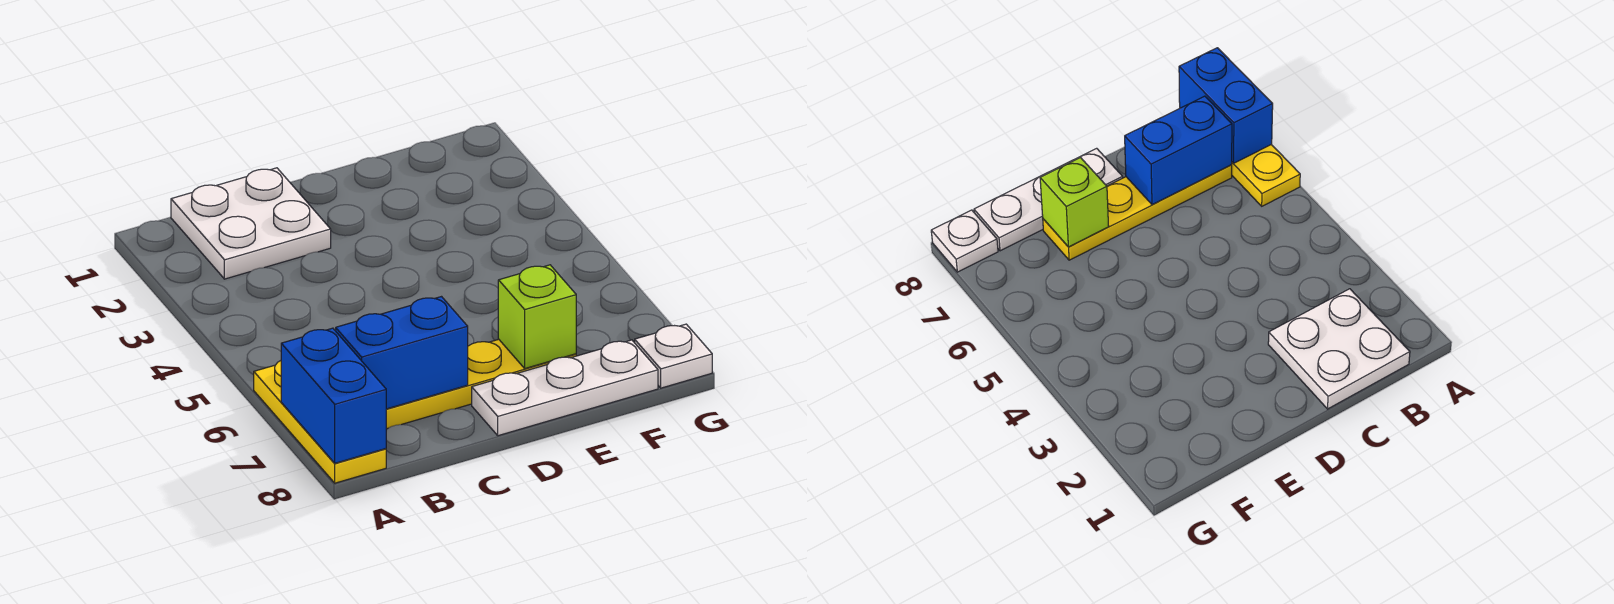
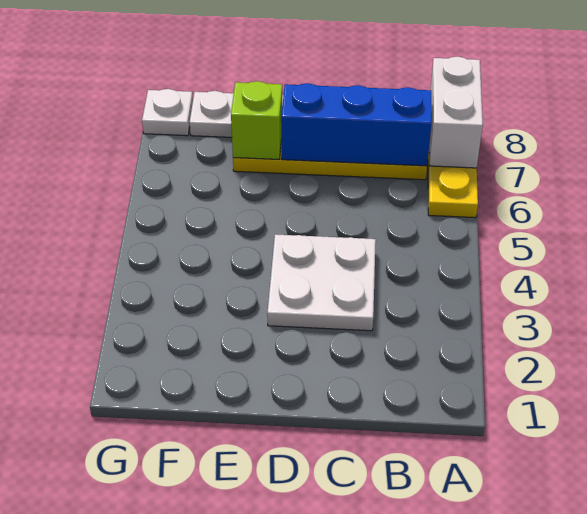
blue 1x2 brick [281,328,386,463] -> white 1x2 brick [429,56,483,168]
white 2x2 plate [171,168,331,279] -> white 2x2 plate moved to [267,234,376,331]
blue 1x2 brick [336,297,468,409] -> blue 1x3 brick [281,83,432,166]

